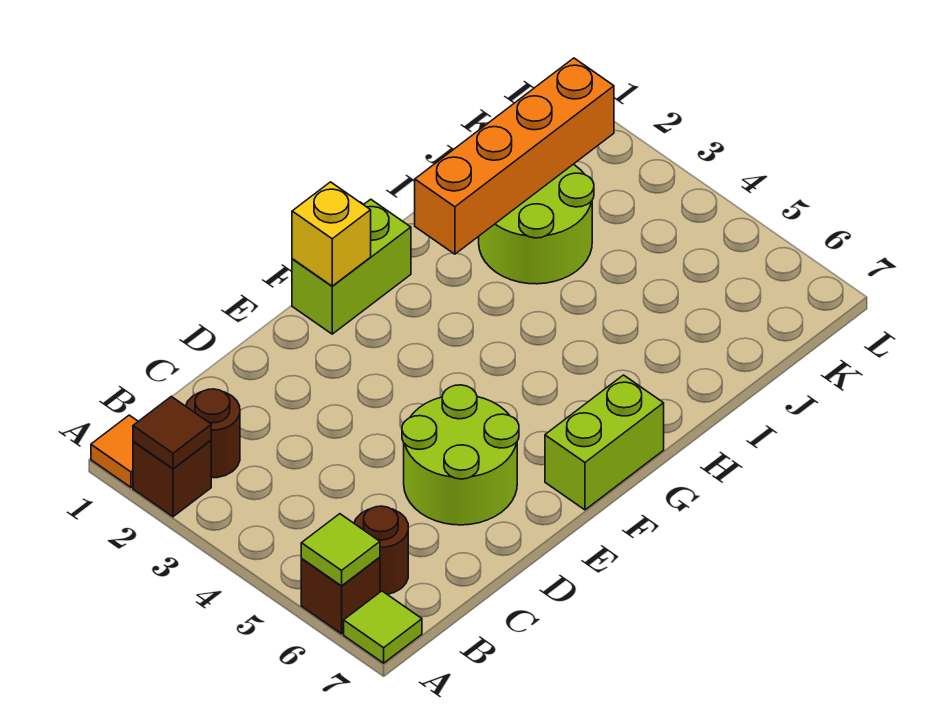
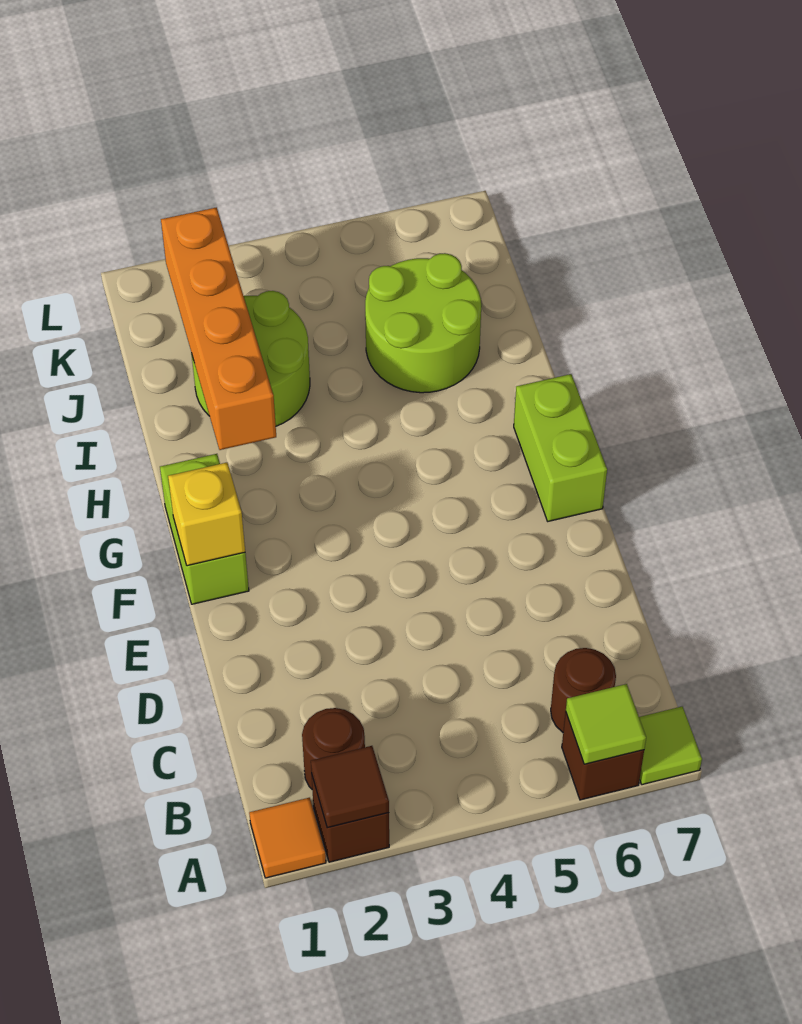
lime 2x2 round brick [402,385,519,525] -> lime 2x2 round brick moved to [365,253,481,393]

